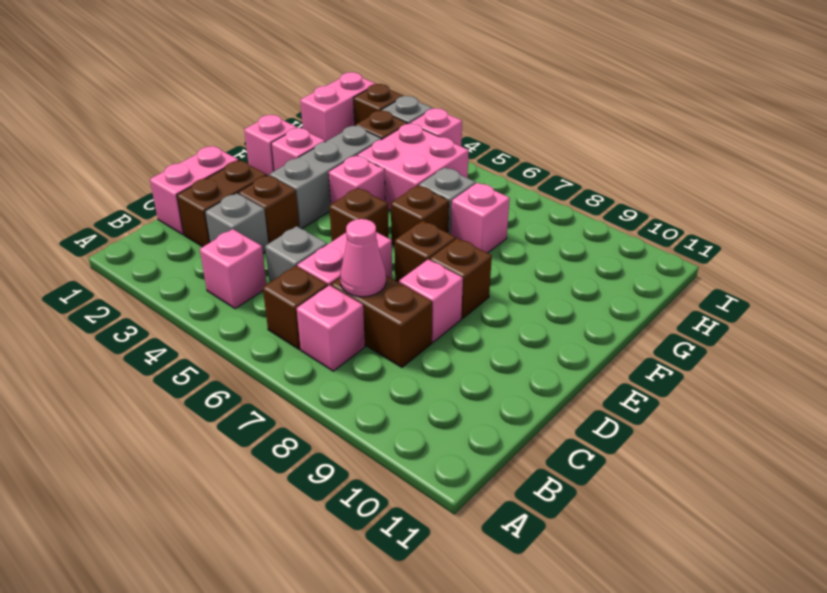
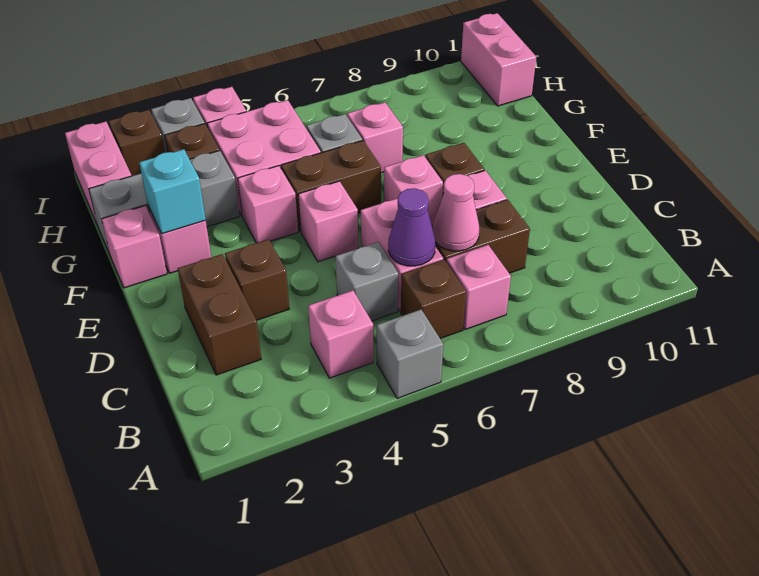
pink 1x2 brick [150,146,239,235] -> pink 1x2 brick moved to [461,13,536,106]
grey 1x1 brick [205,193,268,253] -> grey 1x1 brick moved to [377,310,443,398]
none -> purple 1x1 cone [388,188,435,266]
grey 1x3 brick [269,126,382,229] -> grey 1x3 brick turned to [89,150,240,254]
brown 1x1 brick [329,188,389,241] -> pink 1x1 brick [298,181,358,262]
brown 1x1 brick [395,221,456,282] -> pink 1x1 brick [384,155,443,224]
none -> cyan 1x1 brick [139,149,206,234]
brown 1x1 brick [391,185,449,245] -> brown 1x2 brick [281,140,381,232]

